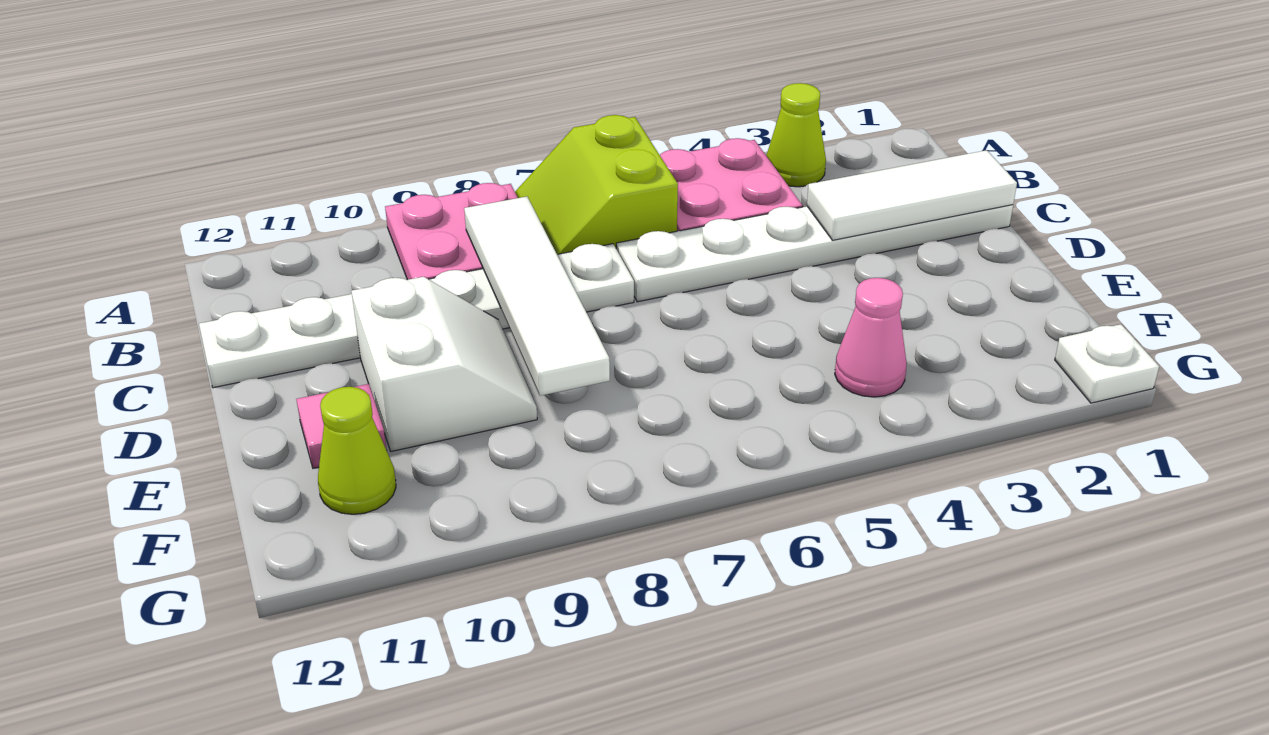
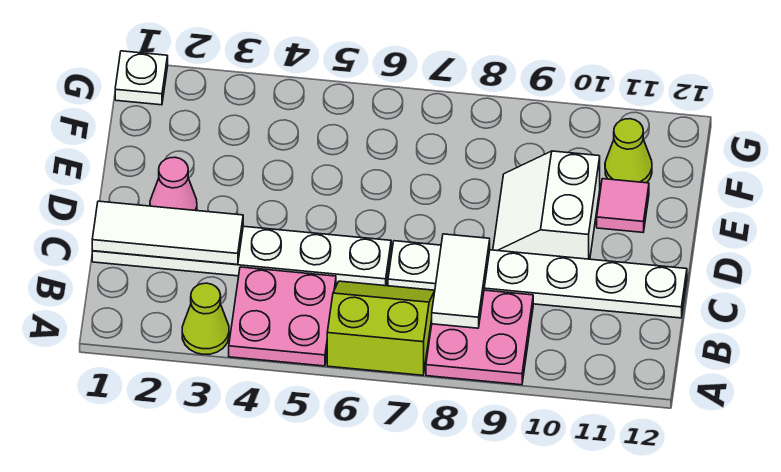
lime 2x2 slope [515,115,678,254] -> lime 2x2 slope turned to [327,281,435,375]
white 1x4 tile [464,197,610,396] -> white 1x2 tile [432,234,490,328]
pink 1x1 cone [835,278,907,397] -> pink 1x1 cone moved to [150,157,197,211]

